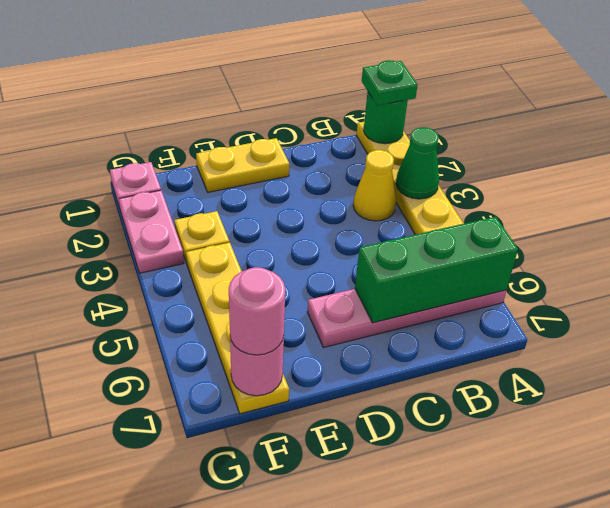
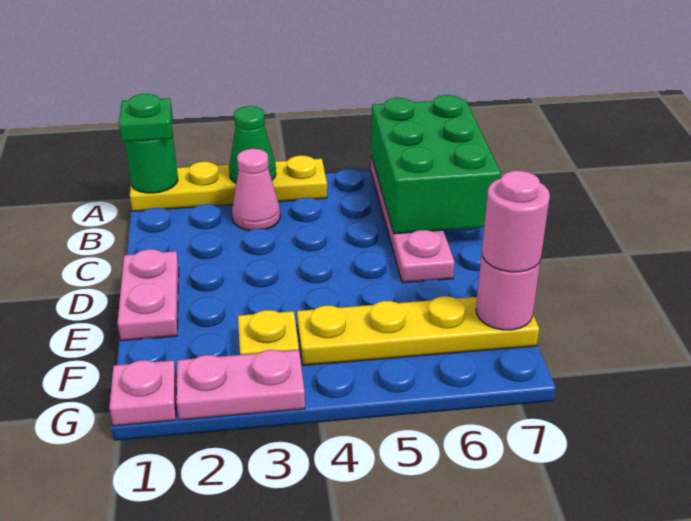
green 1x3 brick [355,217,518,323] -> green 2x3 brick [371,95,501,234]
yellow 1x1 cone [353,150,396,221] -> pink 1x1 cone [232,149,280,230]
yellow 1x2 plate [196,138,289,192] -> pink 1x2 plate [118,249,179,341]

